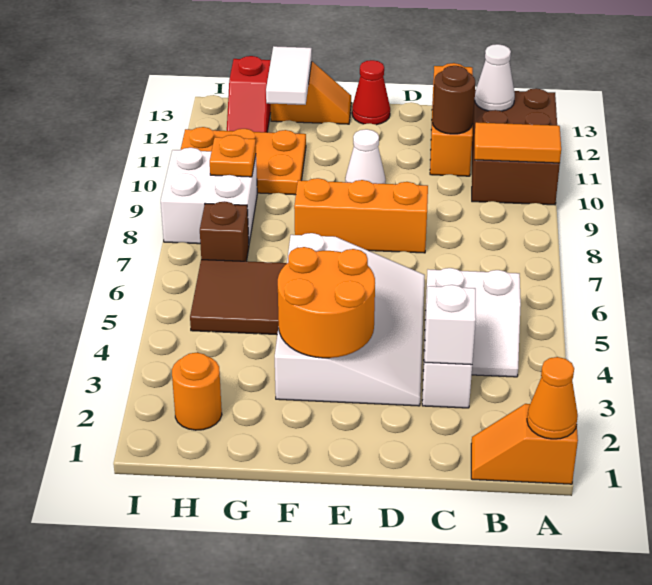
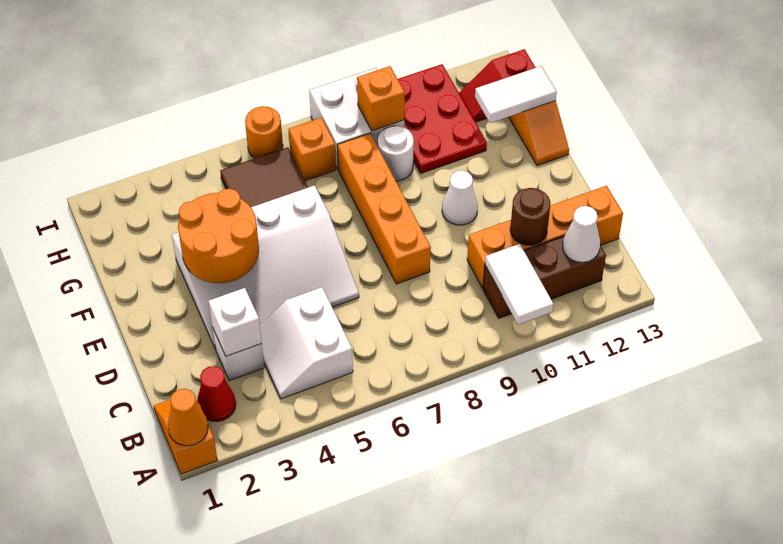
brown 2x3 brick [472,88,560,205] -> brown 1x3 brick [483,236,606,318]
orange 1x2 tile [475,122,561,163] -> white 1x2 tile [485,244,553,325]
orange 1x3 brick [430,63,473,176] -> orange 1x4 brick [467,186,623,288]
orange 1x3 brick [294,178,428,253] -> orange 1x4 brick [337,133,431,284]
red 1x1 cone [352,60,390,125] -> red 1x1 cone moved to [197,366,236,422]
none -> white 1x1 round brick [378,126,414,181]
orange 2x3 plate [181,127,306,195] -> red 2x3 plate [398,64,487,173]
orange 1x1 round brick [172,353,222,430] -> orange 1x1 round brick moved to [245,106,283,158]
brown 1x1 brick [200,201,249,261] -> orange 1x1 brick [288,118,336,181]
orange 1x1 plate [210,135,256,177] -> orange 1x1 brick [357,66,405,131]

